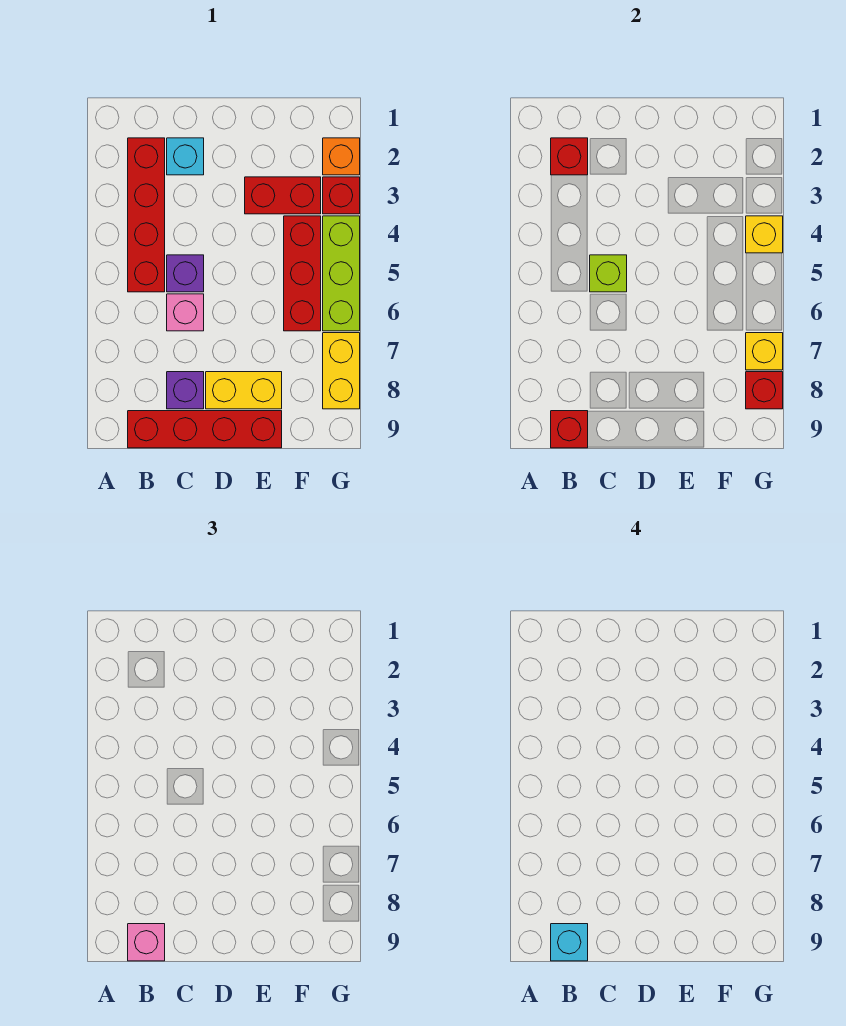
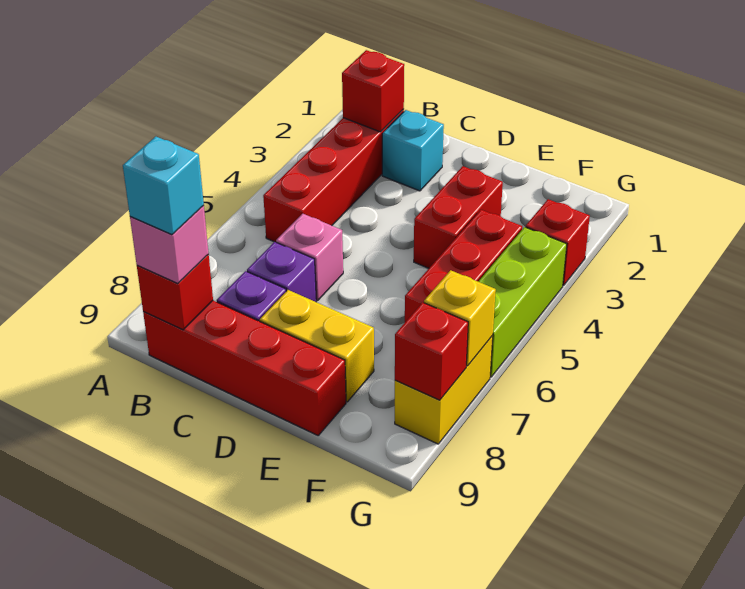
purple 1x1 brick [167,255,204,292] -> purple 1x1 brick moved to [247,242,316,302]
lime 1x1 brick [590,255,627,292] -> none
red 1x2 brick [245,177,321,214] -> red 1x2 brick turned to [414,166,503,268]
orange 1x1 brick [323,138,360,175] -> none
yellow 1x1 brick [746,216,783,253] -> none

